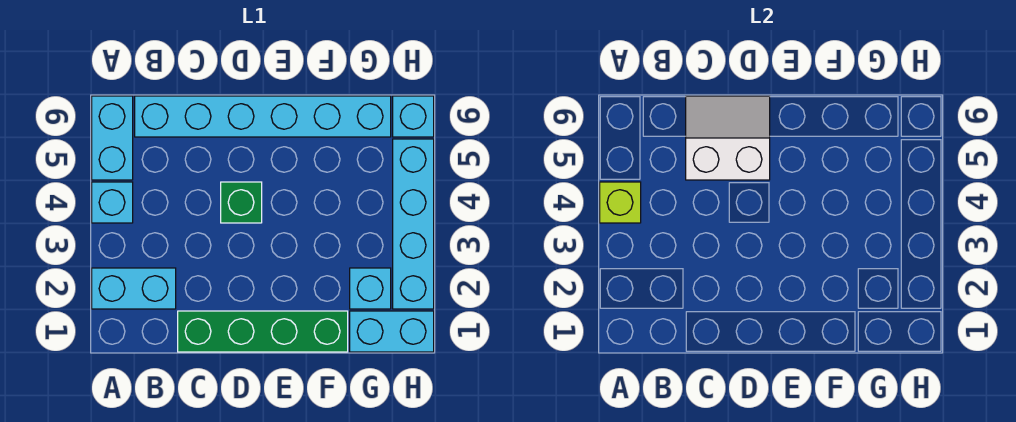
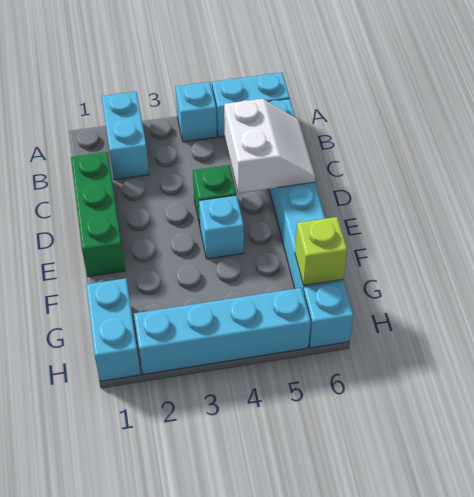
lime 1x1 brick [600,182,641,223] -> lime 1x1 brick moved to [295,217,347,285]
green 1x4 brick [178,311,348,352] -> green 1x3 brick [71,152,125,277]
cyan 1x1 brick [350,268,391,309] -> cyan 1x1 brick moved to [199,195,244,259]

